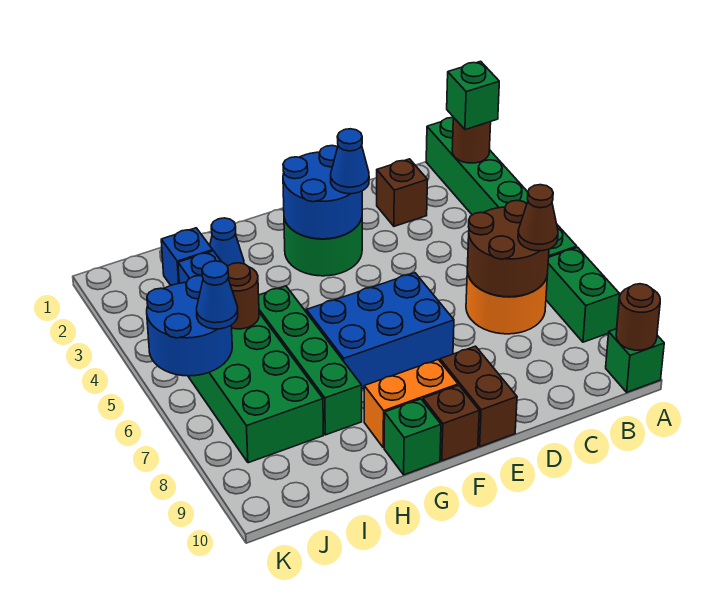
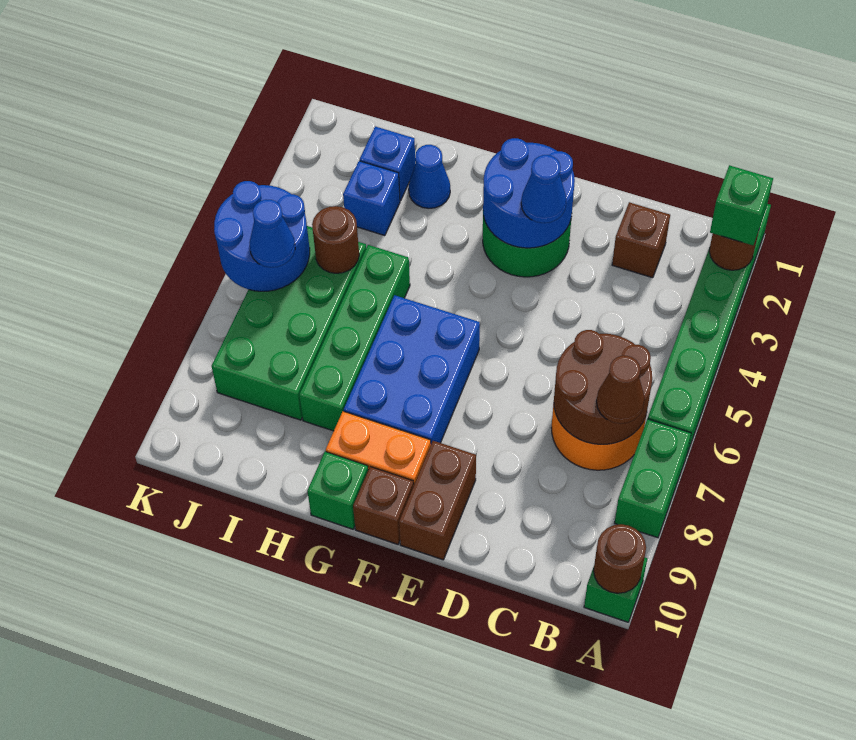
blue 2x3 brick [306,273,454,389] -> blue 2x3 brick turned to [344,295,480,443]

